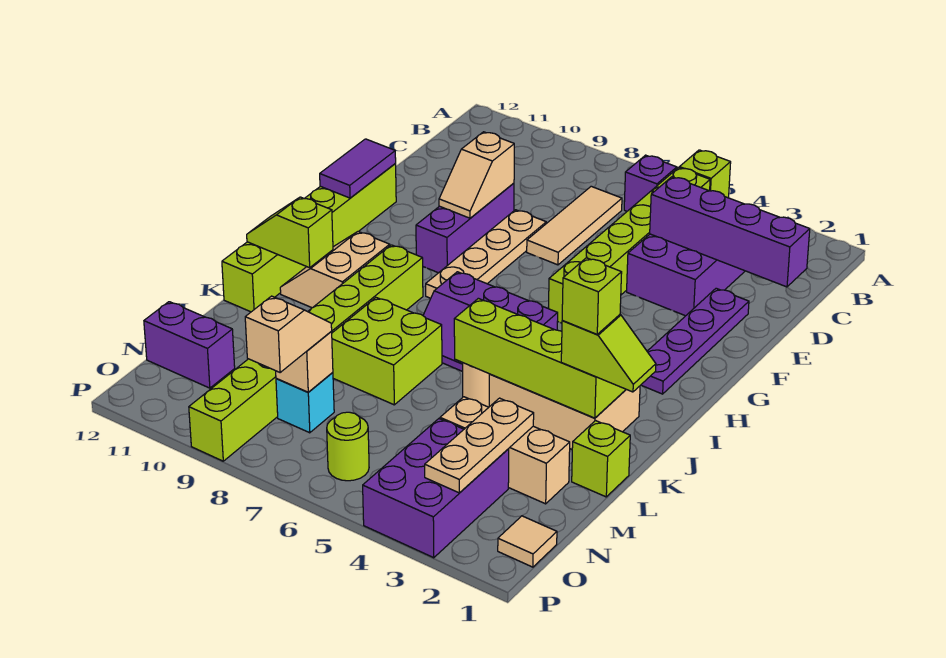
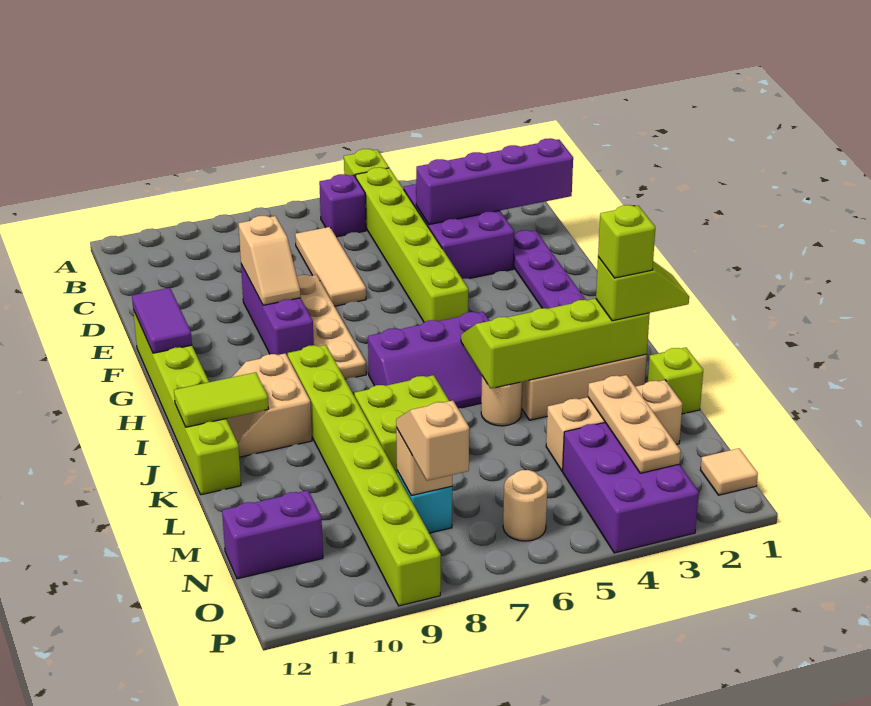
lime 1x2 slope [247,197,333,268] -> lime 1x2 tile [174,372,269,427]
lime 1x1 round brick [327,412,369,481] -> tan 1x1 round brick [503,470,547,541]

